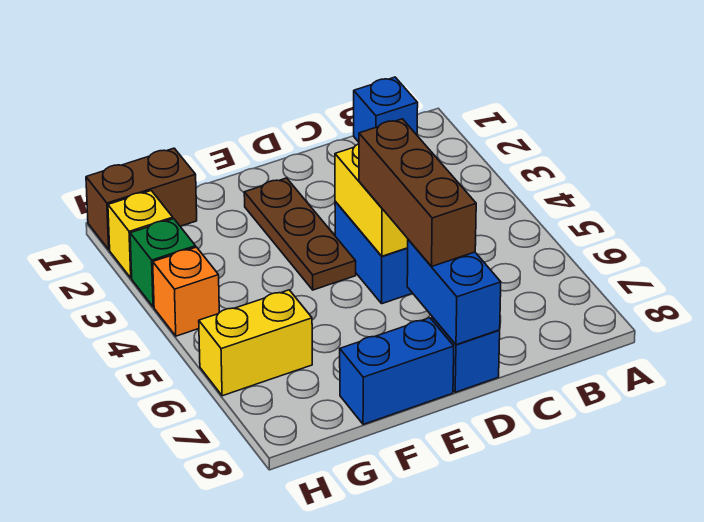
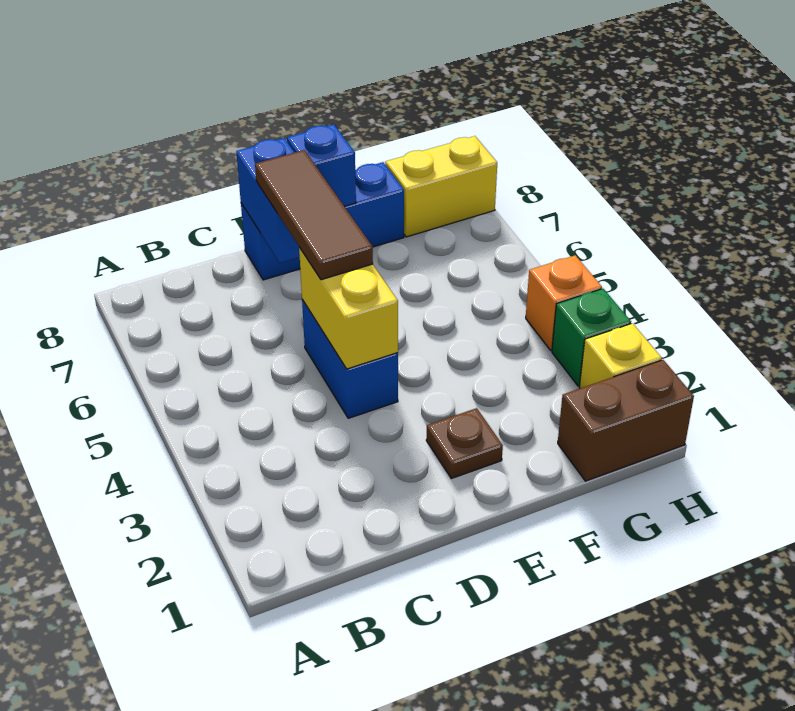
blue 1x1 brick [354,77,418,142] -> blue 1x1 brick moved to [287,124,356,206]
brown 1x3 brick [359,119,476,267] -> brown 1x3 tile [255,150,373,280]
brown 1x3 plate [244,178,356,290] -> brown 1x1 plate [426,408,503,479]
yellow 1x2 brick [199,290,312,396] -> yellow 1x2 brick moved to [385,136,497,237]

